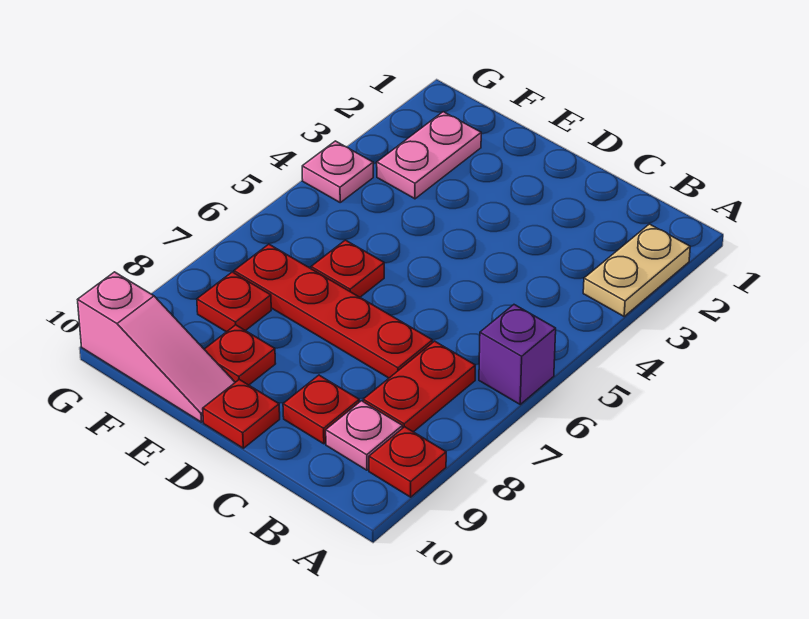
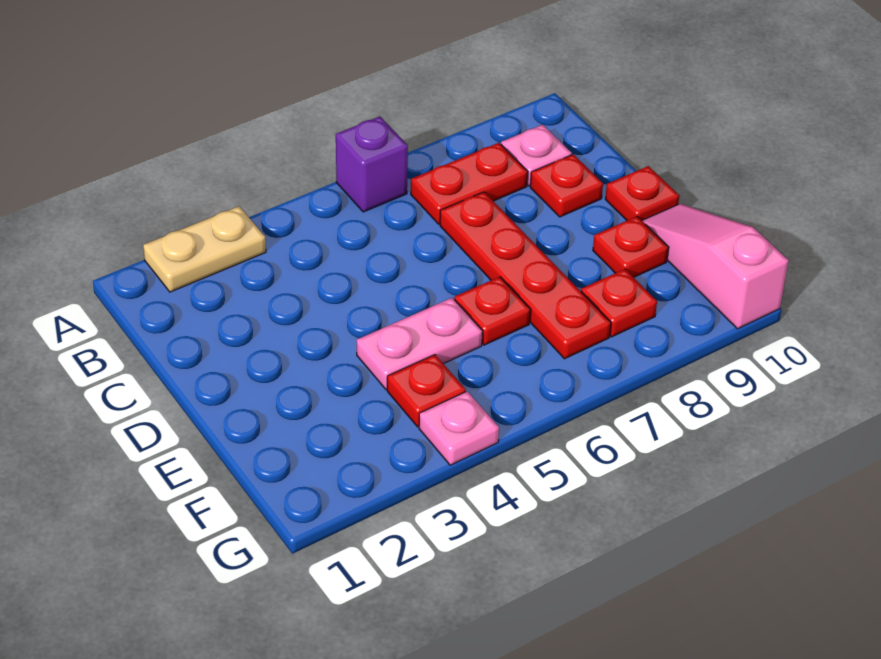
red 1x1 plate [369,427,446,497] -> red 1x1 plate moved to [387,355,466,427]
pink 1x2 plate [377,112,481,199] -> pink 1x2 plate moved to [357,298,482,390]

